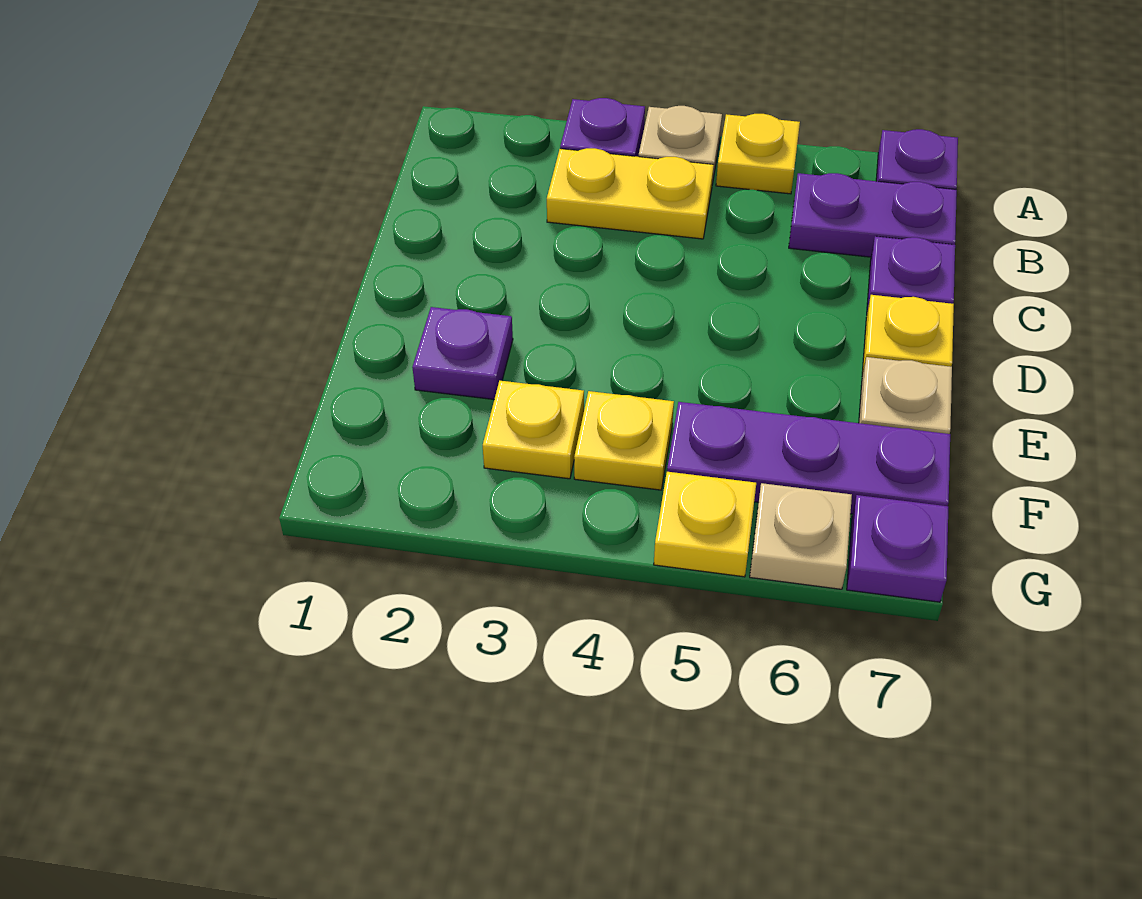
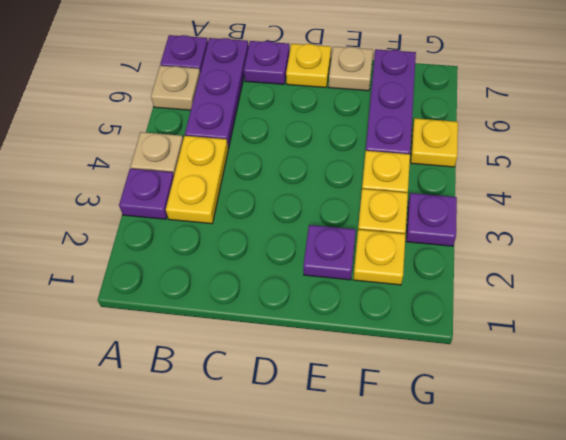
yellow 1x1 plate [716,114,800,194] -> yellow 1x1 plate moved to [353,230,406,285]
purple 1x2 plate [789,173,957,257] -> purple 1x3 plate [185,38,249,148]
tan 1x1 plate [750,483,852,589] -> tan 1x1 plate moved to [151,66,200,110]
purple 1x1 plate [847,495,948,602] -> purple 1x1 plate moved to [406,193,457,246]

